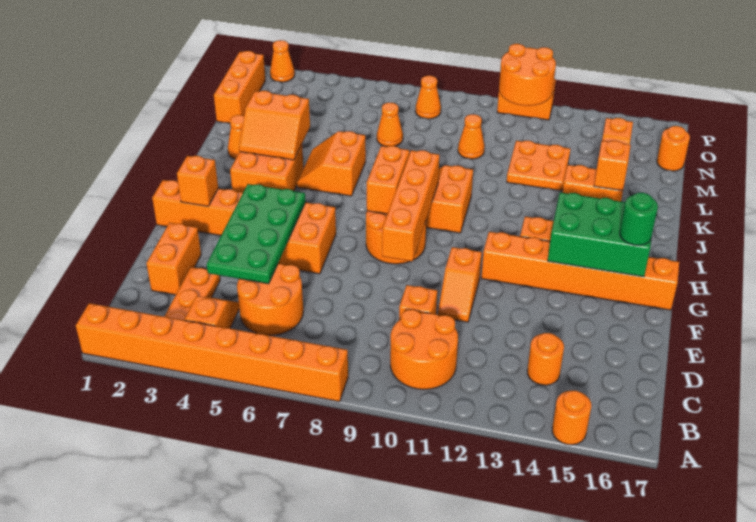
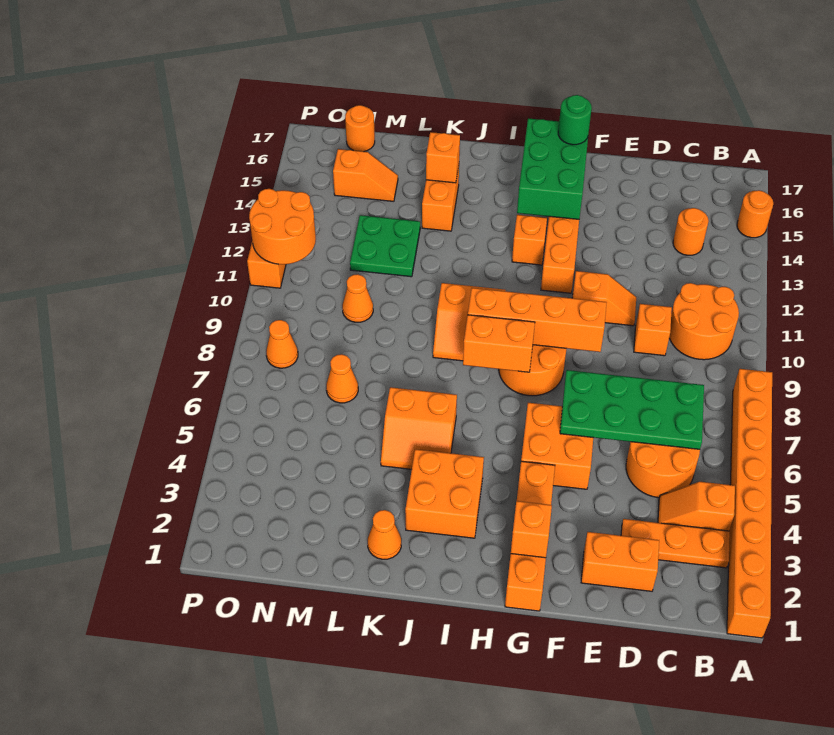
green 2x4 plate [207,184,306,284] -> green 2x4 plate moved to [560,370,704,449]
orange 2x2 slope [239,91,310,160] -> none
orange 2x2 plate [507,141,570,191] -> green 2x2 plate [350,215,420,277]
orange 1x3 brick [214,51,266,123] -> none
orange 1x1 cone [270,40,295,82] -> none

